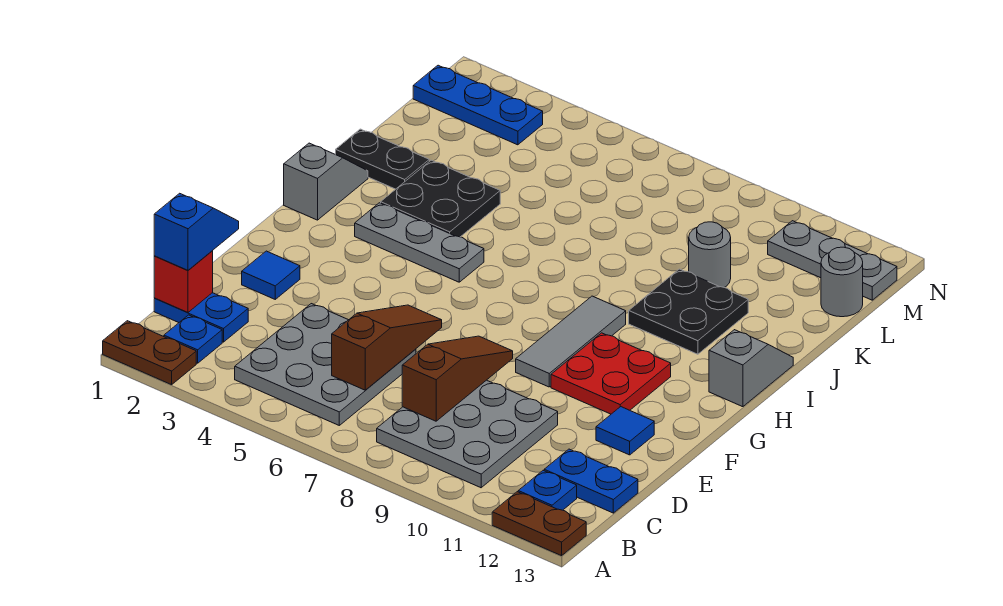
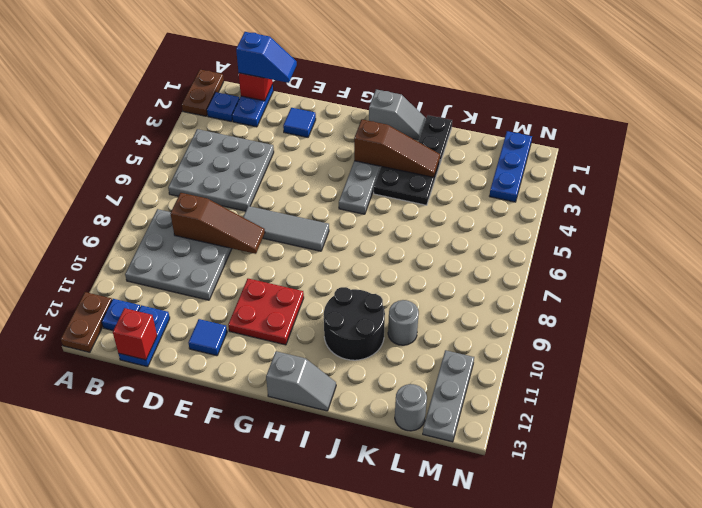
brown 1x3 slope [332,305,442,390] -> brown 1x3 slope moved to [354,119,440,177]
none -> red 1x1 brick [113,308,157,360]
grey 1x3 tile [516,296,626,387] -> grey 1x3 tile moved to [243,206,329,251]
black 2x2 plate [629,269,748,354] -> black 2x2 round brick [324,287,385,360]

